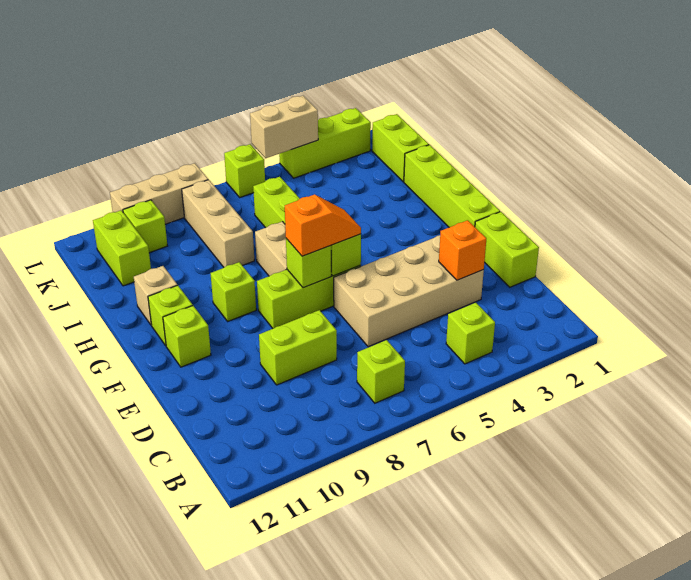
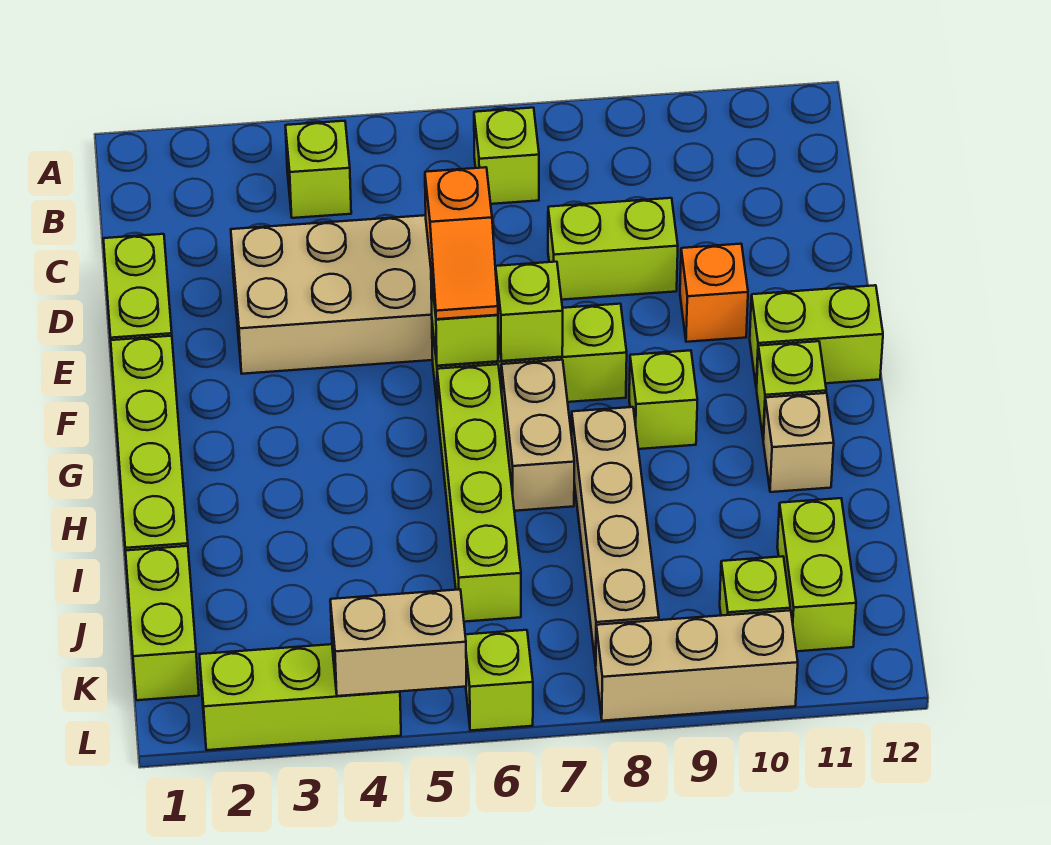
orange 1x1 brick [439,220,486,280] -> orange 1x1 brick moved to [680,244,748,342]
orange 1x2 slope [285,194,361,256] -> orange 1x2 slope turned to [425,167,498,319]
lime 1x1 brick [163,306,211,367] -> lime 1x2 brick [750,285,883,388]
tan 1x3 brick [182,180,254,267] -> tan 1x4 brick [572,407,659,666]

